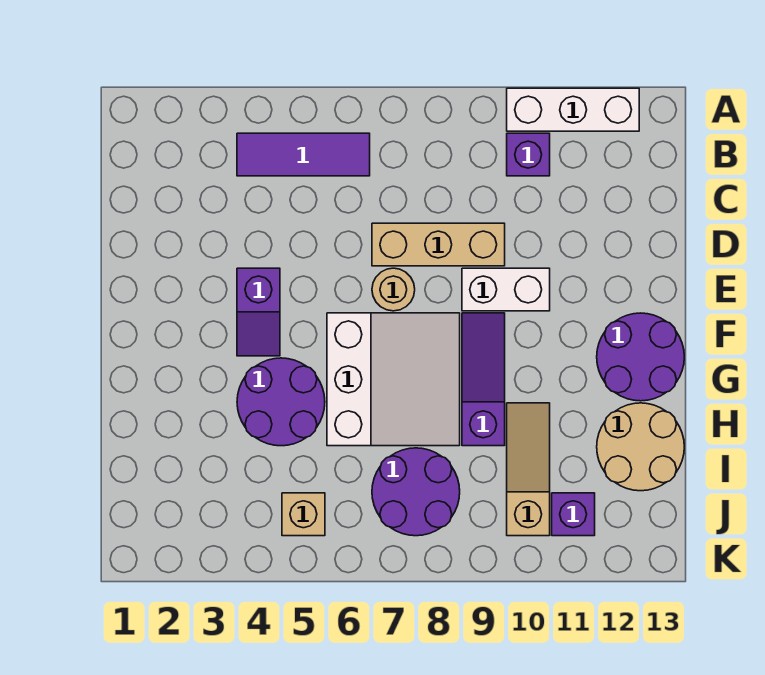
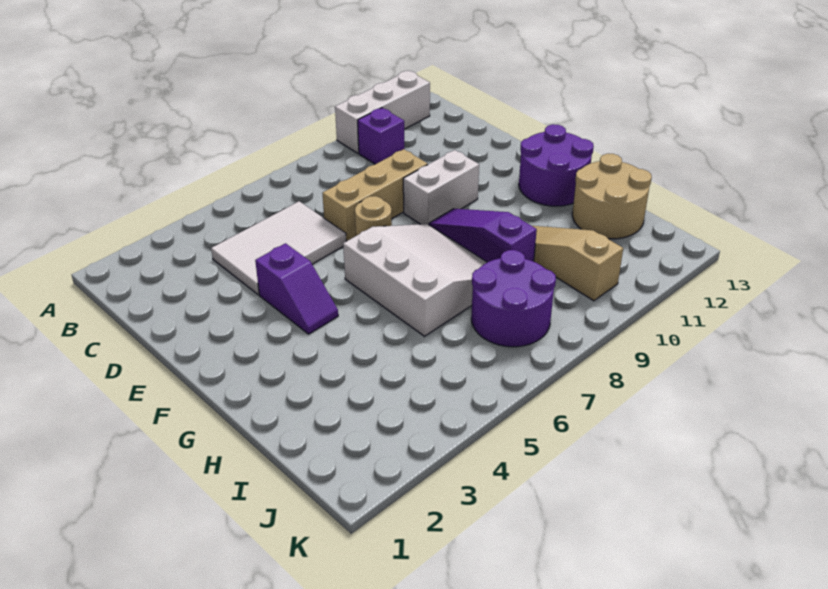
purple 1x3 tile [237,133,370,176] -> none
none -> white 2x3 tile [211,201,346,295]
purple 2x2 round brick [237,358,325,446] -> none
tan 1x1 brick [282,493,325,536] -> none
purple 1x1 brick [552,493,595,536] -> none

